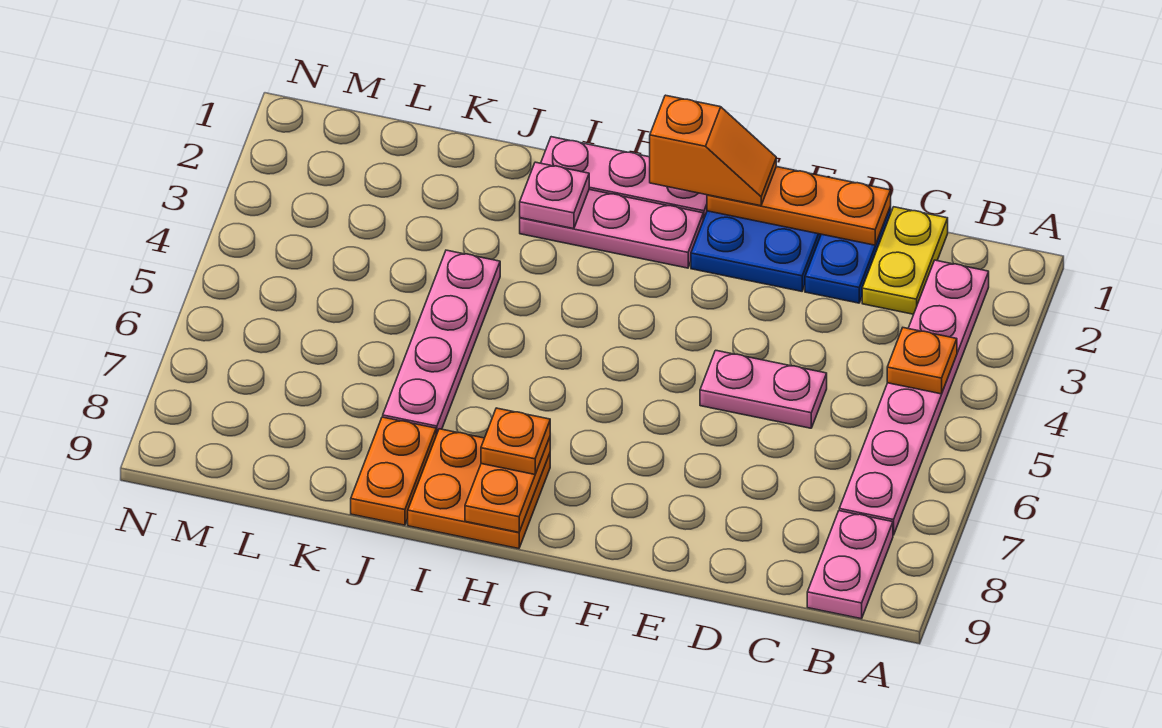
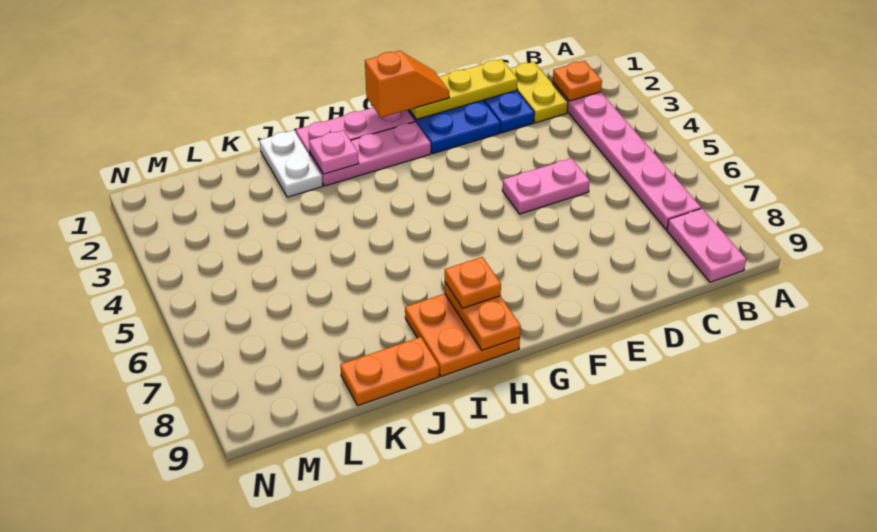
orange 1x1 plate [887,328,957,394] -> orange 1x1 plate moved to [553,61,602,101]
orange 1x3 plate [707,167,891,245] -> yellow 1x3 plate [409,59,518,119]
none -> white 1x2 plate [260,130,323,197]
pink 1x4 plate [383,250,500,435] -> none
orange 1x2 plate [351,417,436,525] -> orange 1x2 plate turned to [340,337,439,406]

